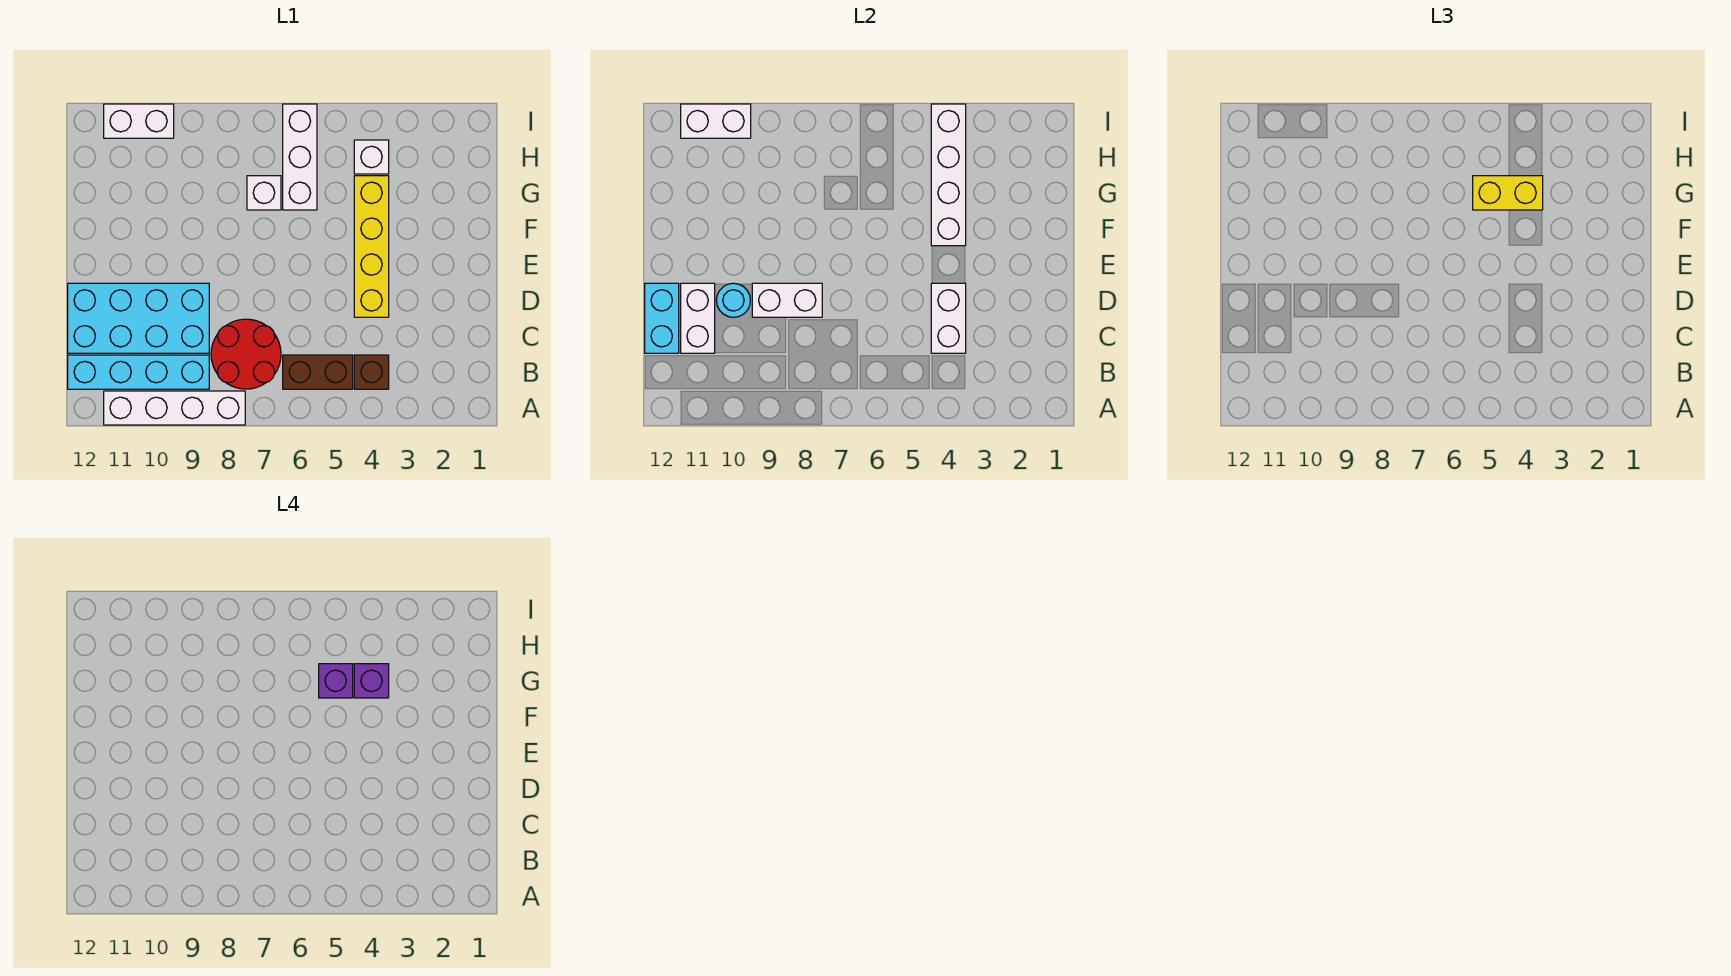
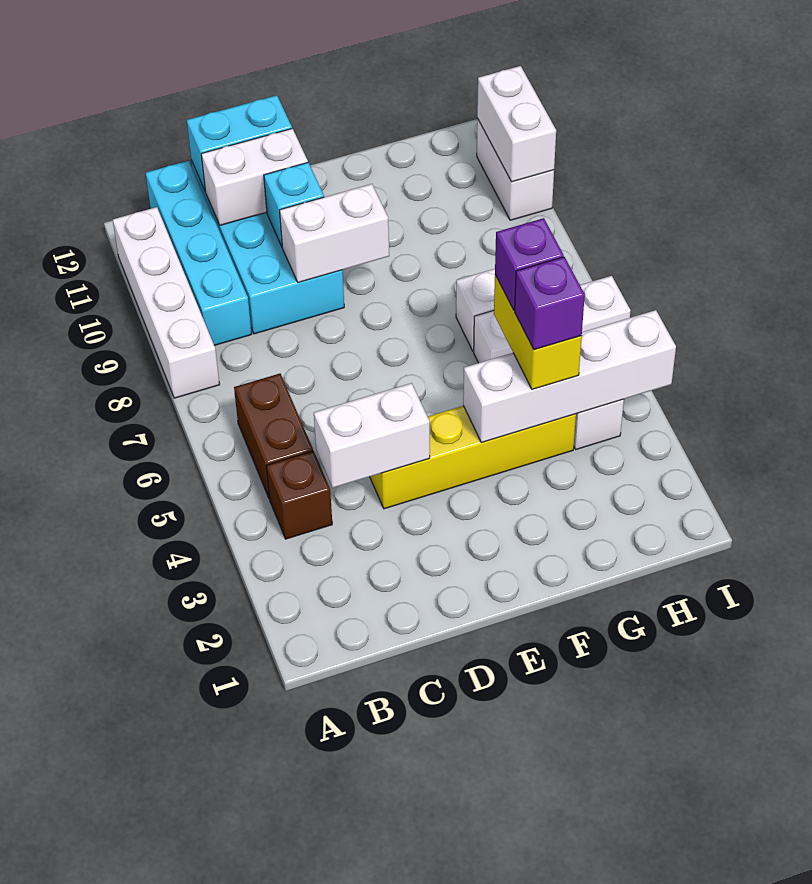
red 2x2 round brick [211,319,281,389] -> none
white 1x2 brick [752,283,822,317] -> white 1x2 brick turned to [280,184,389,282]
cyan 1x1 round brick [716,283,750,317] -> cyan 1x1 brick [264,163,324,246]

